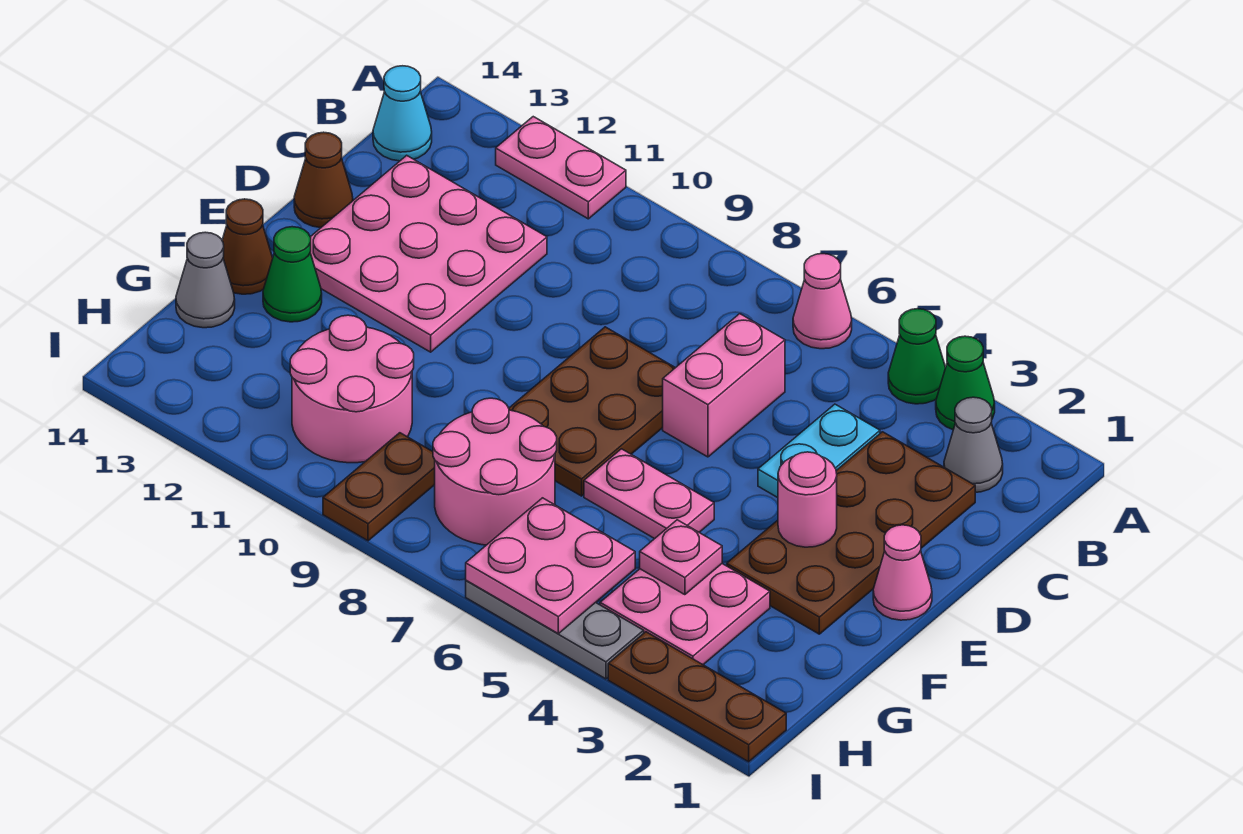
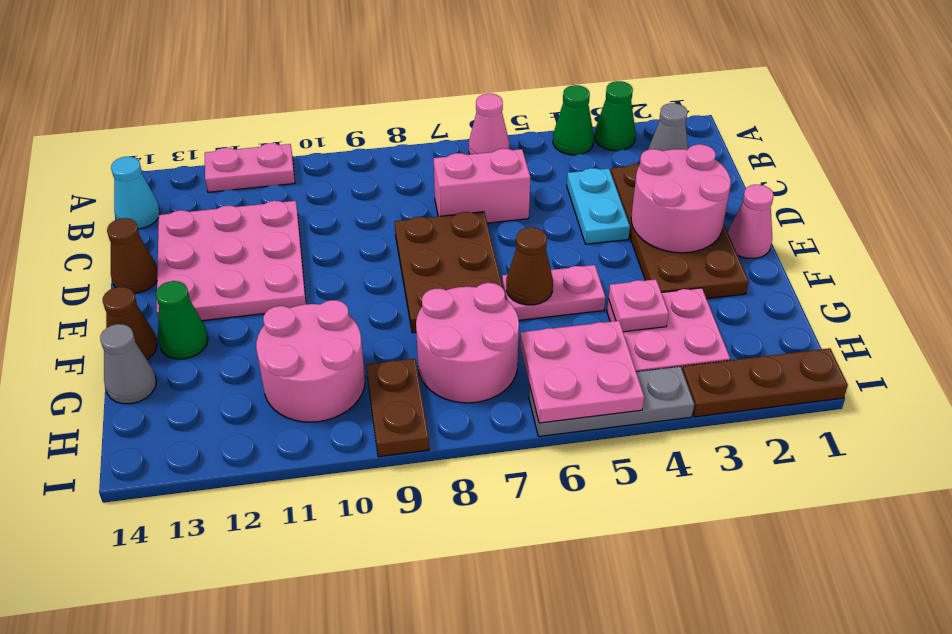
pink 1x2 brick [663,314,785,457] -> pink 1x2 brick turned to [434,149,530,223]
pink 1x1 round brick [778,452,837,547] -> pink 2x2 round brick [631,144,731,253]
none -> brown 1x1 cone [506,227,553,305]

